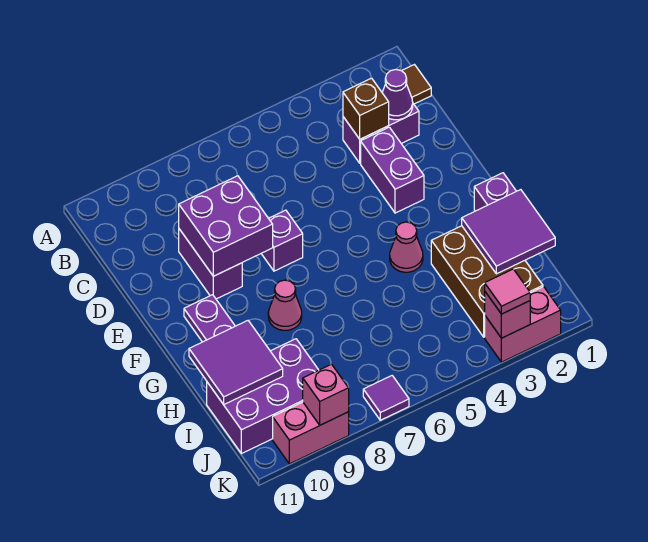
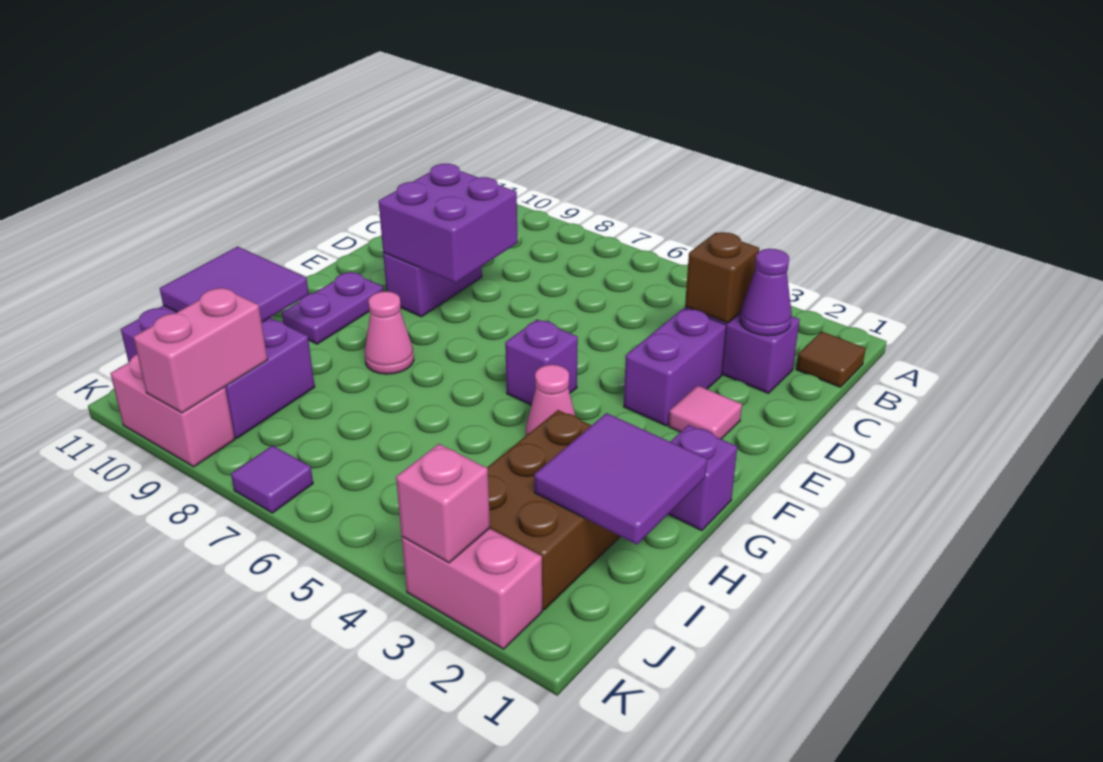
purple 1x1 brick [261,210,303,271] -> purple 1x1 brick moved to [505,320,578,405]
pink 1x1 tile [485,269,530,314] -> pink 1x1 tile moved to [669,385,742,439]
pink 1x1 brick [303,364,349,425] -> pink 1x2 brick [133,288,267,413]

